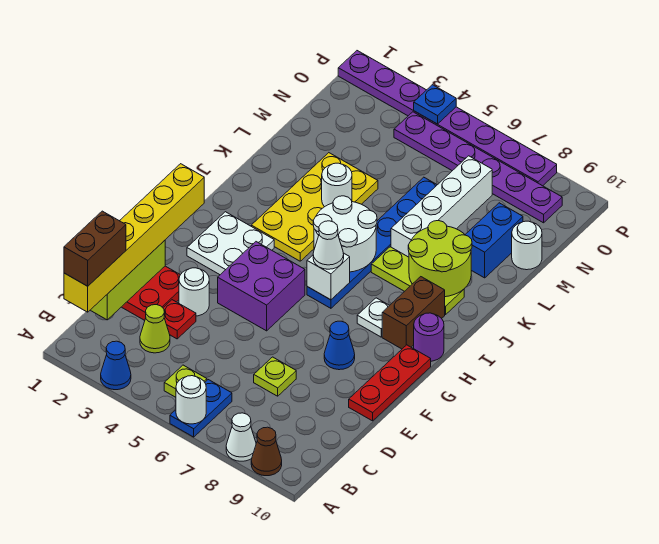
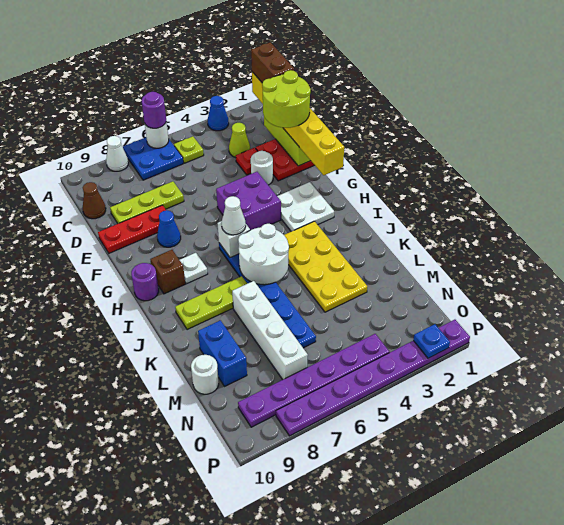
blue 1x2 plate [170,380,232,437] -> blue 2x2 plate [123,138,183,180]
none -> purple 1x1 round brick [142,92,166,128]
brown 1x1 cone [251,427,282,476] -> brown 1x1 cone moved to [83,182,106,219]
lime 1x1 plate [254,357,296,396] -> lime 1x3 plate [110,181,184,224]
red 1x3 plate [349,345,431,421] -> red 1x3 plate turned to [98,205,166,253]
brown 1x2 brick [382,277,445,349] -> brown 1x1 brick [151,250,185,294]
lime 2x2 round brick [408,221,472,297] -> lime 2x2 round brick moved to [262,70,311,128]
white 1x1 round brick [322,163,352,207] -> none
blue 1x1 plate [414,85,456,124] -> blue 1x1 plate moved to [413,324,450,358]

